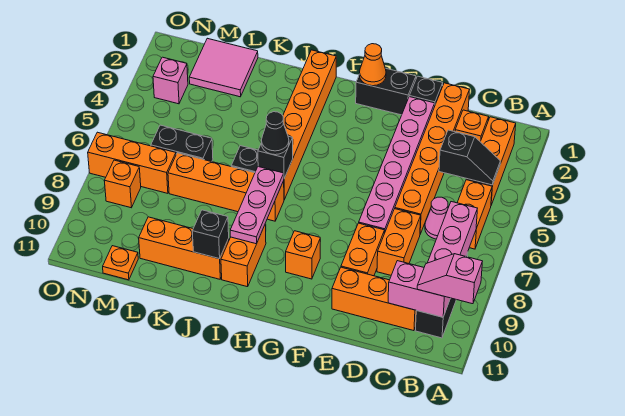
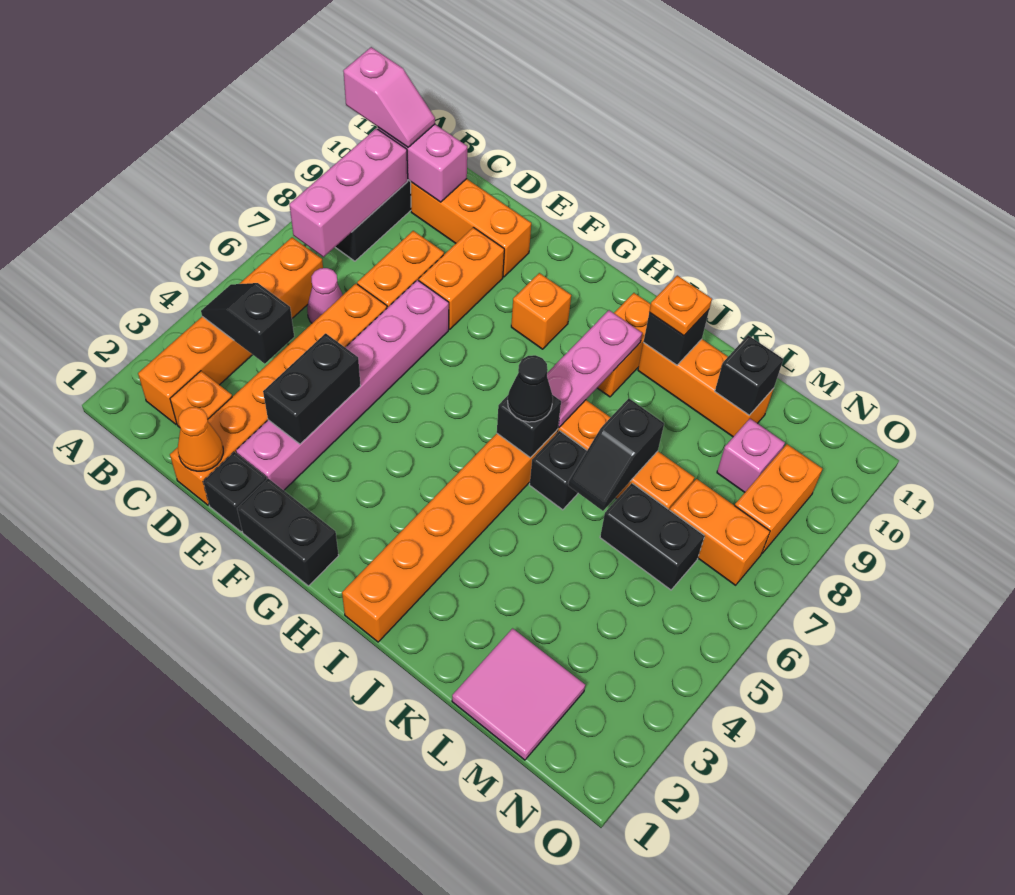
none -> black 1x2 brick [263,333,361,444]
orange 1x1 cone [359,44,386,86] -> orange 1x1 cone moved to [178,407,223,471]
none -> black 1x2 slope [568,398,664,511]
none -> black 1x1 brick [715,335,783,415]
orange 1x3 brick [88,132,176,193] -> orange 1x2 brick [670,479,770,585]
orange 1x1 plate [103,246,138,280] -> orange 1x1 plate moved to [649,275,712,336]
pink 1x1 brick [153,57,188,104] -> pink 1x1 brick moved to [717,419,785,492]
orange 1x1 brick [104,160,141,208] -> orange 1x2 brick [735,444,822,553]

